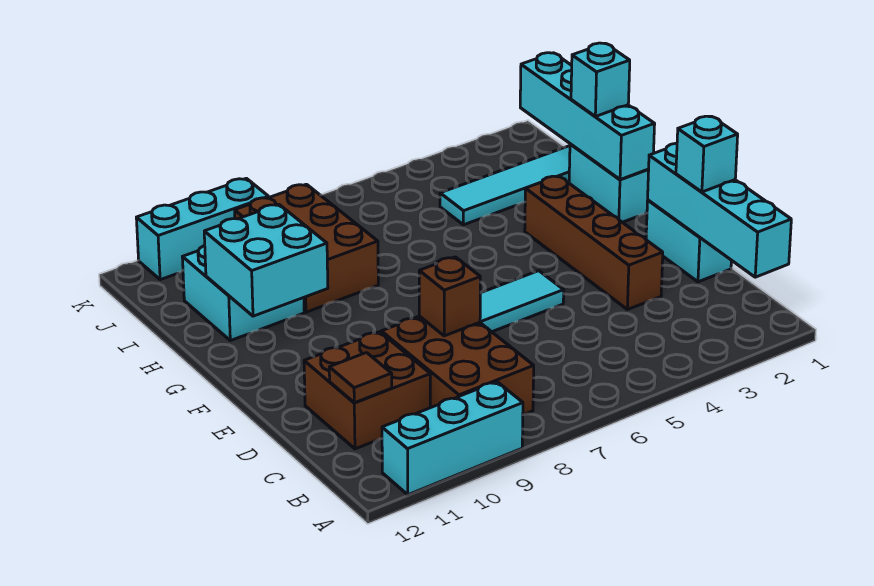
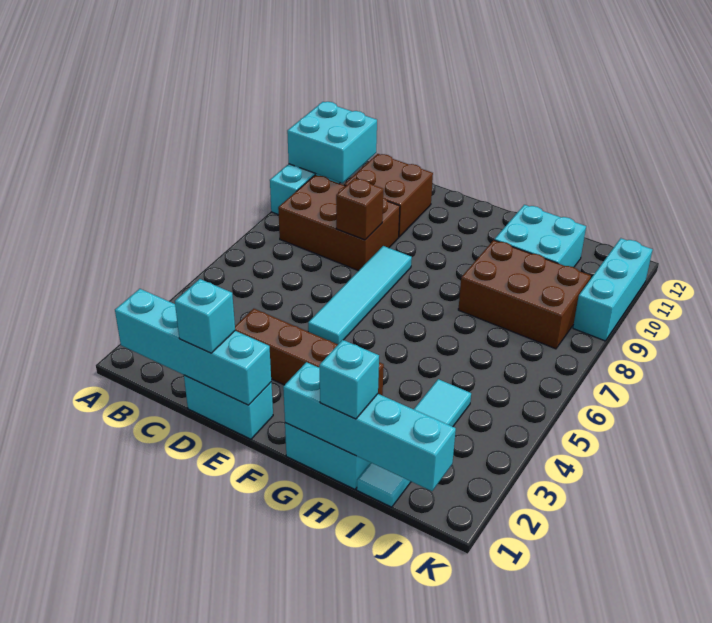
brown 1x1 tile [329,353,392,403] -> none
cyan 2x2 brick [204,204,328,316] -> cyan 2x2 brick moved to [287,102,377,183]

